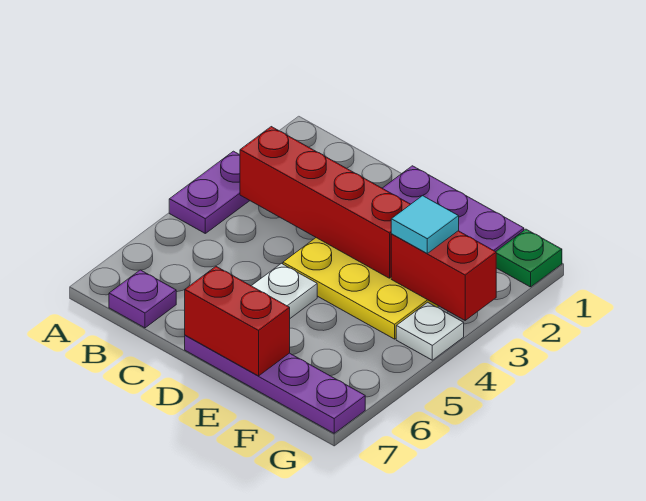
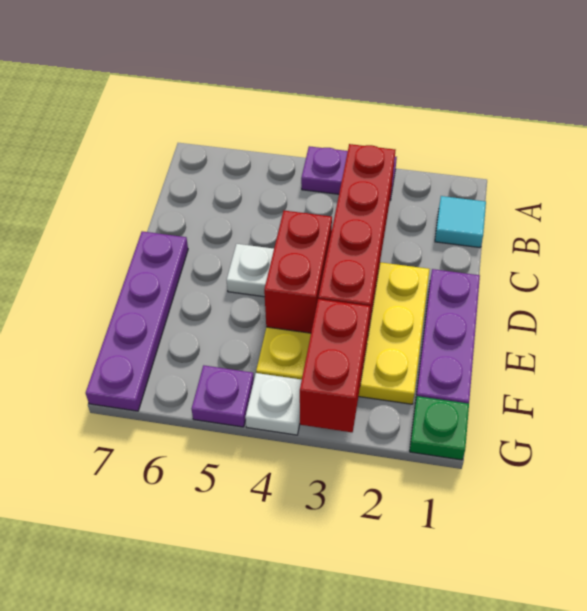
purple 1x1 plate [109,270,176,328] -> purple 1x1 plate moved to [191,365,254,427]
red 1x2 brick [185,267,290,376] -> red 1x2 brick moved to [264,211,332,333]
cyan 1x1 tile [391,196,459,253] -> cyan 1x1 tile moved to [435,196,486,248]

